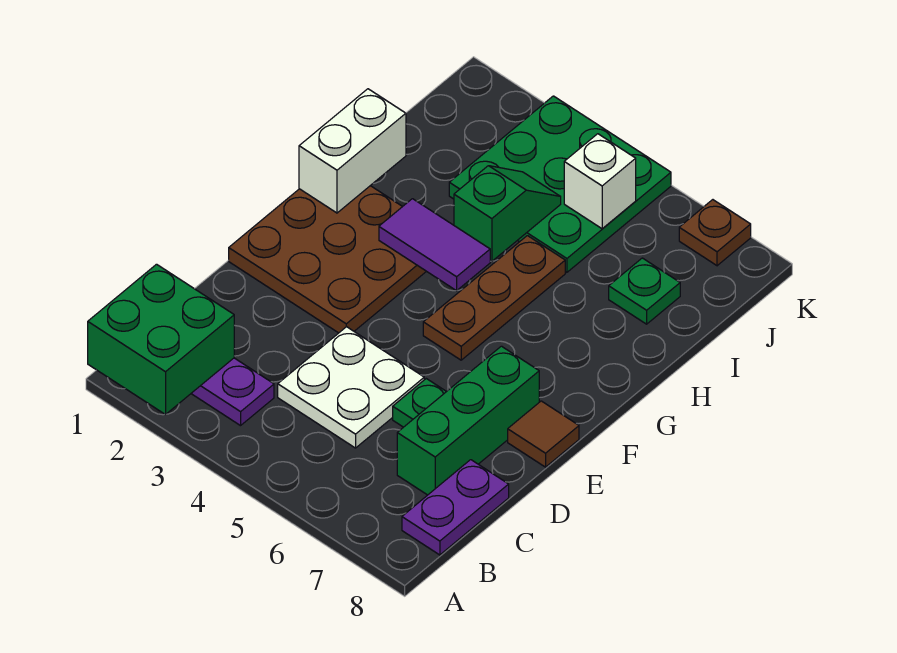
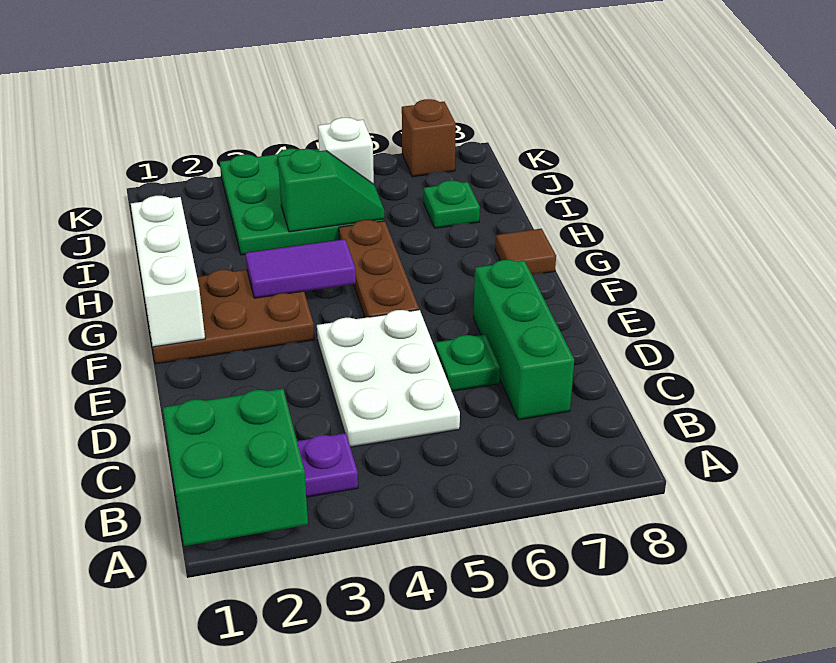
purple 1x2 plate [402,460,509,555] -> none
white 2x2 plate [278,327,424,448] -> white 2x3 plate [317,310,460,447]
brown 3x3 plate [229,186,426,333] -> brown 2x3 plate [146,270,315,364]
brown 1x1 tile [508,401,579,467] -> brown 1x1 tile moved to [495,229,556,274]
white 1x2 brick [299,89,406,213] -> white 1x3 brick [131,196,205,347]
green 1x2 slope [454,166,561,261] -> green 1x2 slope turned to [278,149,384,232]
brown 1x1 plate [679,200,751,266] -> brown 1x1 brick [402,99,456,177]

